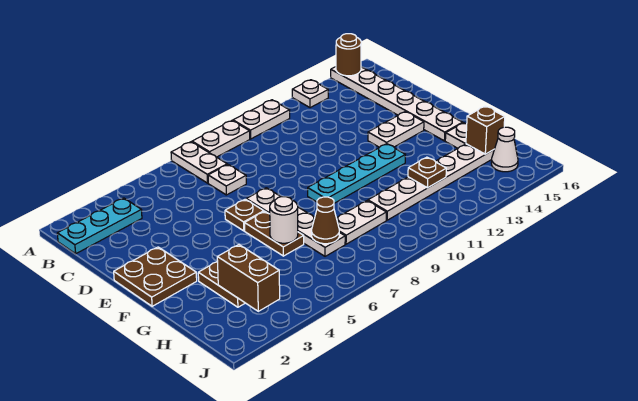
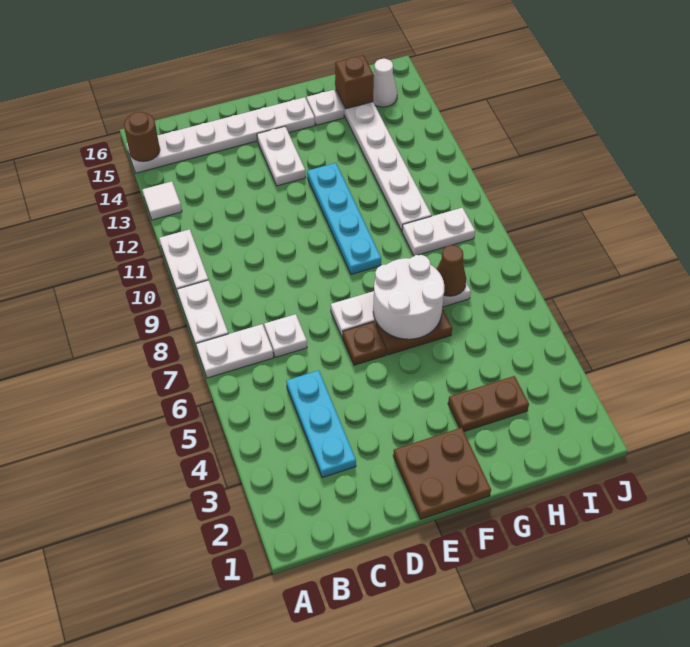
white 1x1 plate [292,80,328,108] -> white 1x1 tile [142,181,182,220]
cyan 1x3 plate [57,198,142,254] -> cyan 1x3 plate moved to [286,370,356,478]
white 1x1 round brick [270,197,298,243] -> white 2x2 round brick [373,255,444,339]
brown 1x2 brick [217,245,280,311] -> none
white 1x2 plate [337,201,386,244] -> white 1x2 plate turned to [402,208,475,256]
brown 1x1 plate [408,157,446,188] -> none

